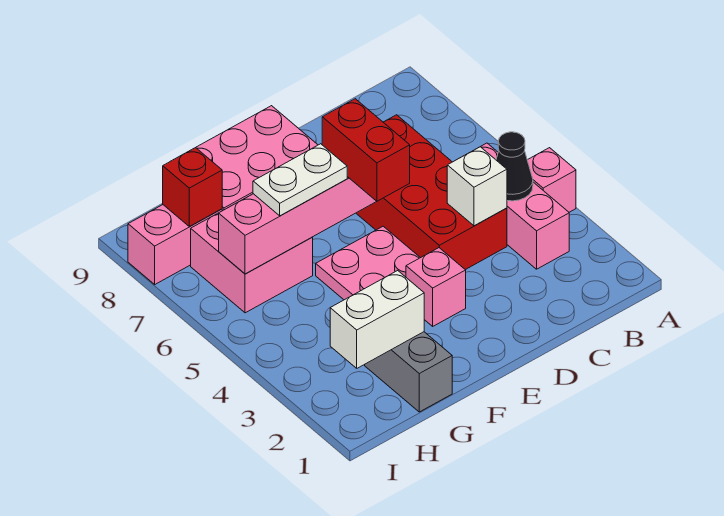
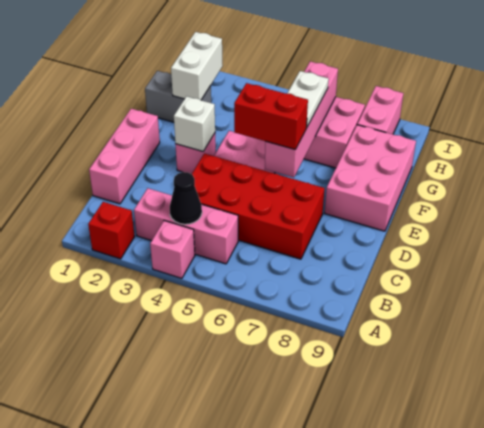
none -> pink 1x3 brick [89,109,160,204]
white 1x1 brick [447,147,507,226] -> white 1x1 brick moved to [174,96,215,151]
red 1x1 brick [163,148,222,226] -> red 1x1 brick moved to [88,202,135,259]

